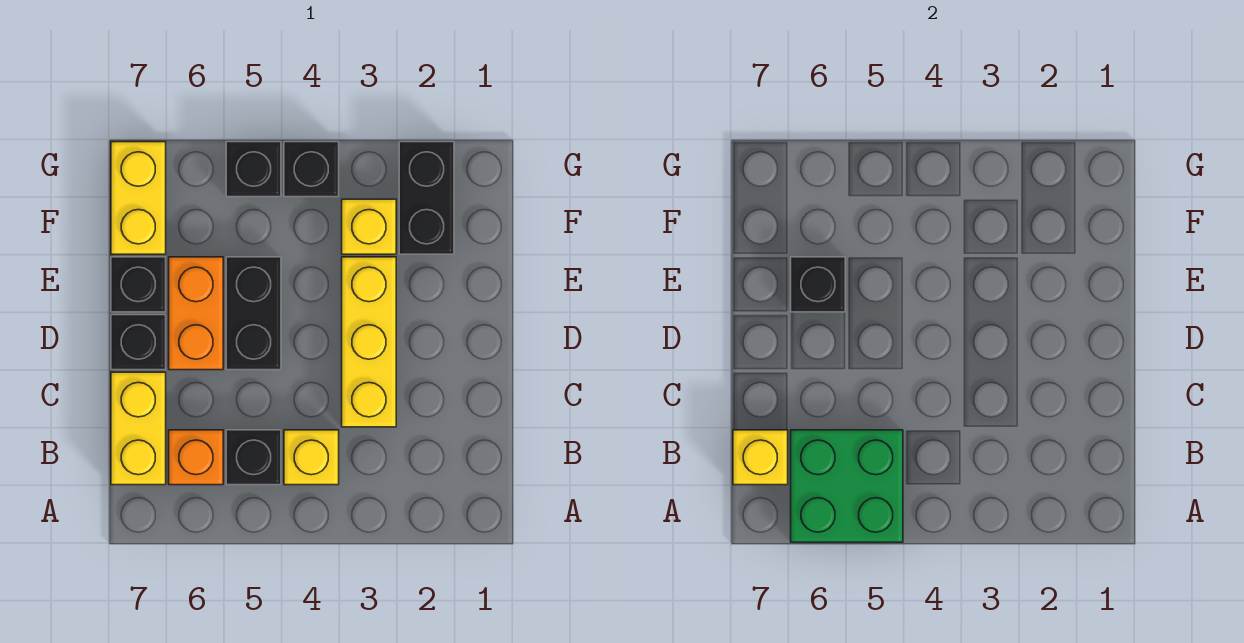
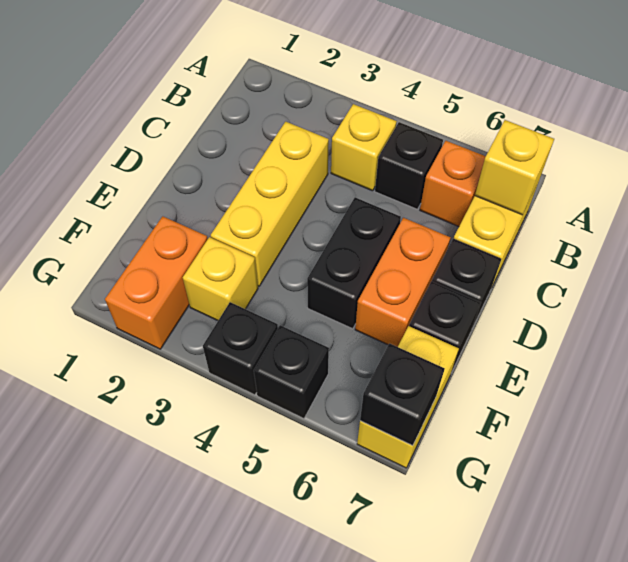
green 2x2 brick [791,430,903,542] -> none
black 1x1 brick [791,257,845,312] -> black 1x1 brick moved to [360,343,445,446]
black 1x2 brick [399,142,454,254] -> orange 1x2 brick [105,216,208,349]

